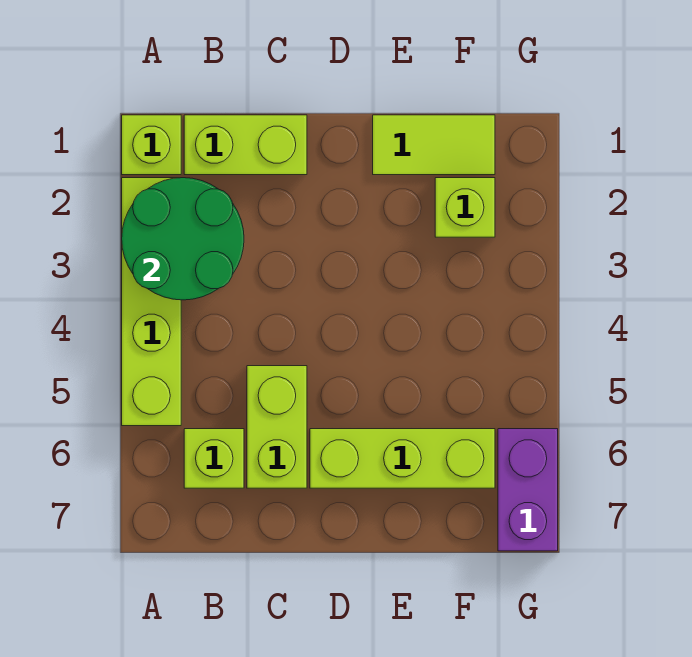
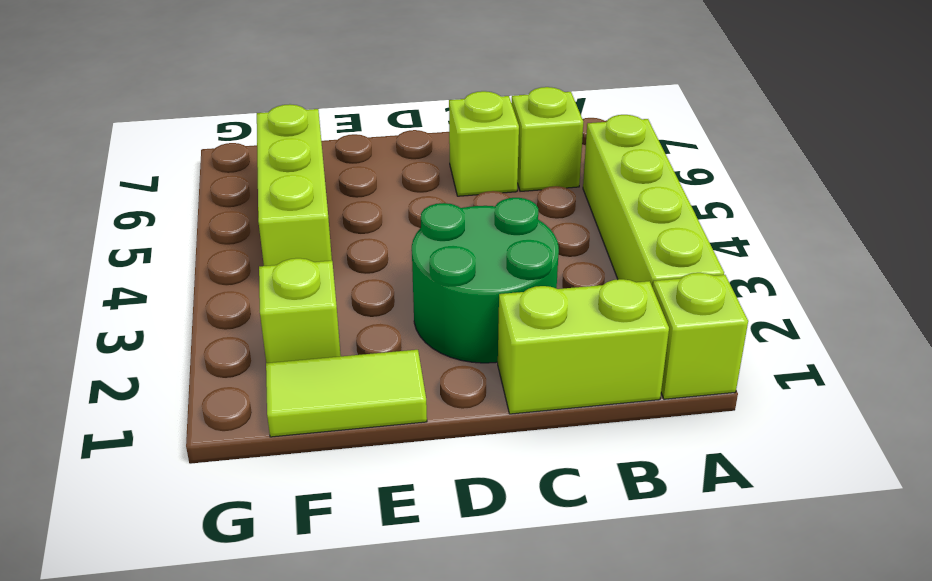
green 2x2 round brick [122,178,244,300] -> green 2x2 round brick moved to [412,198,559,363]
lime 1x2 brick [247,366,307,488] -> lime 1x1 brick [449,91,519,196]
lime 1x3 brick [310,429,495,488] -> lime 1x3 brick turned to [257,104,332,266]
purple 1x2 brick [498,429,558,551] -> none

